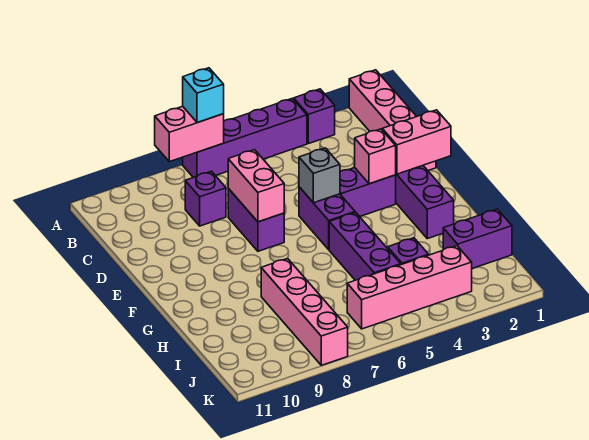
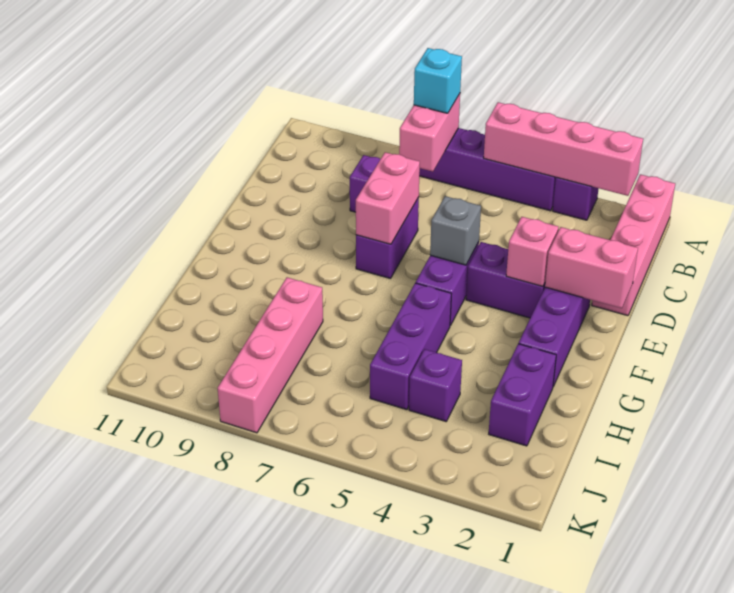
pink 1x2 brick [155,106,224,162] -> pink 1x2 brick turned to [399,94,460,172]
purple 1x2 brick [443,209,512,269] -> purple 1x2 brick turned to [489,344,556,446]
pink 1x4 brick [347,246,472,329] -> pink 1x4 brick moved to [484,102,643,196]

